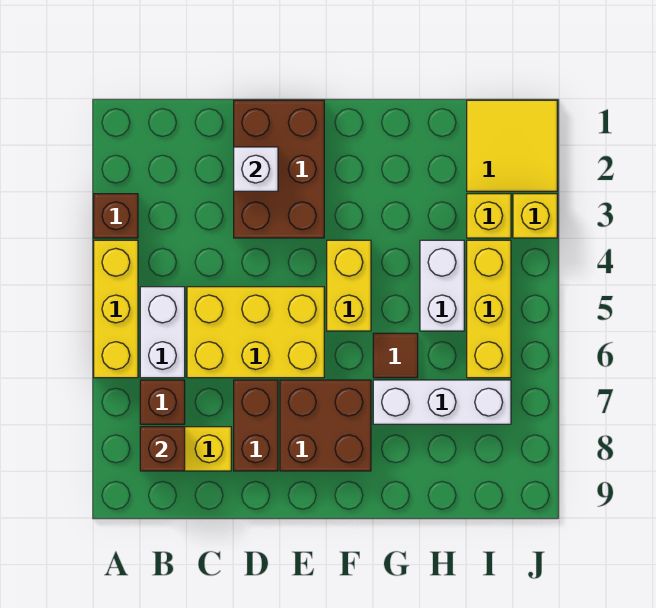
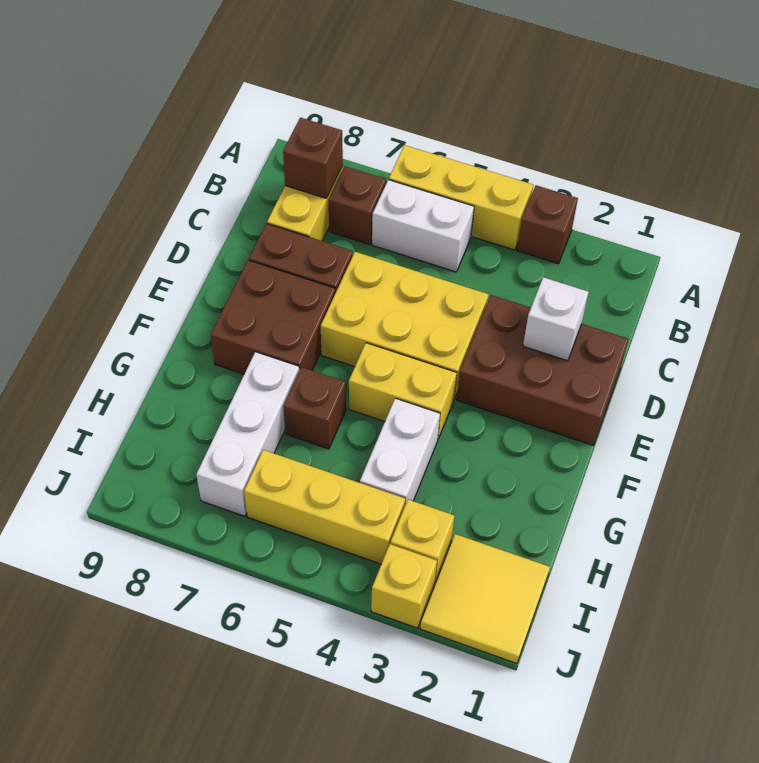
yellow 2x3 brick [187,287,324,378] -> yellow 2x3 brick turned to [321,252,489,399]
brown 1x1 tile [373,333,418,378] -> brown 1x1 brick [283,367,346,449]
white 1x2 brick [420,240,464,331] -> white 1x2 brick turned to [360,398,440,505]

